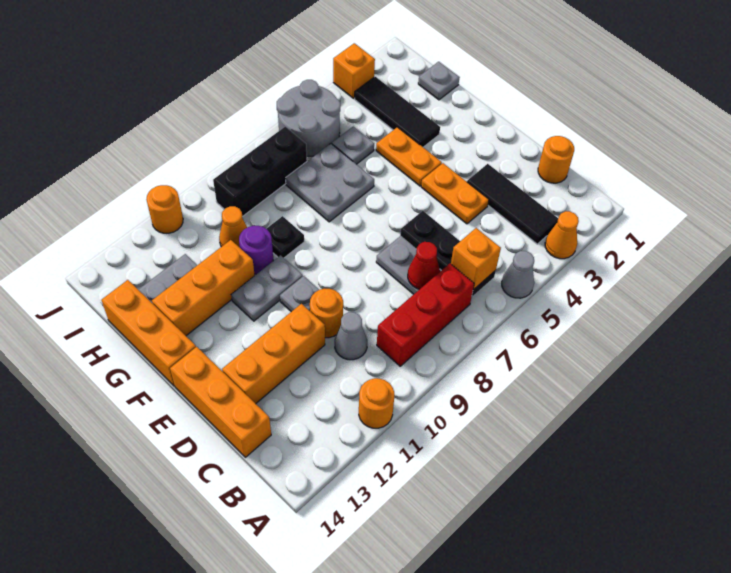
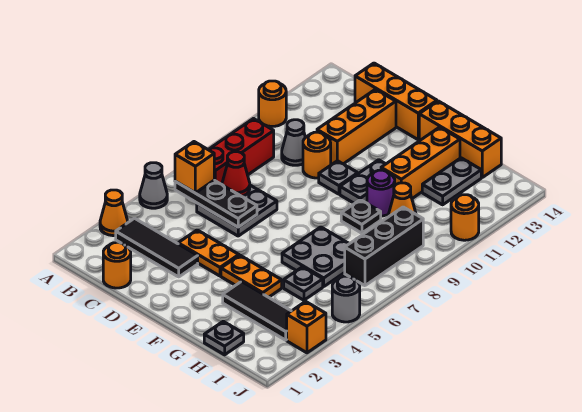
grey 2x2 round brick [277,80,340,156] -> grey 1x1 round brick [332,276,360,322]

